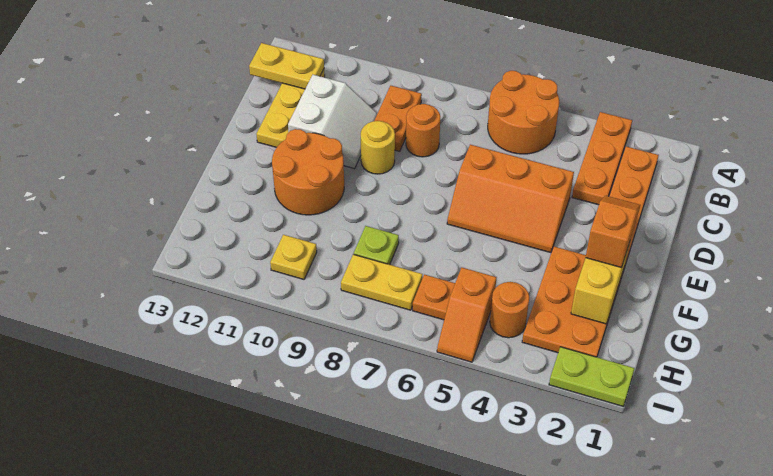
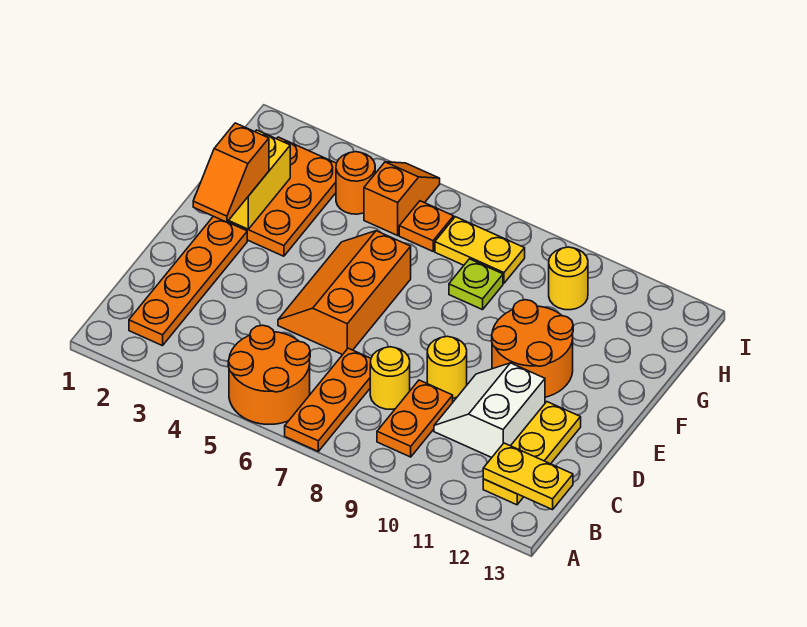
orange 1x3 plate [572,112,632,205] -> orange 1x3 plate moved to [285,348,371,451]
orange 1x1 round brick [406,104,440,157] -> yellow 1x1 round brick [370,347,410,409]
orange 2x3 slope [447,145,574,253] -> orange 2x3 slope turned to [278,231,411,355]
yellow 1x1 plate [270,235,317,279] -> yellow 1x1 round brick [549,247,588,310]
lime 1x2 plate [549,347,634,406] -> none

